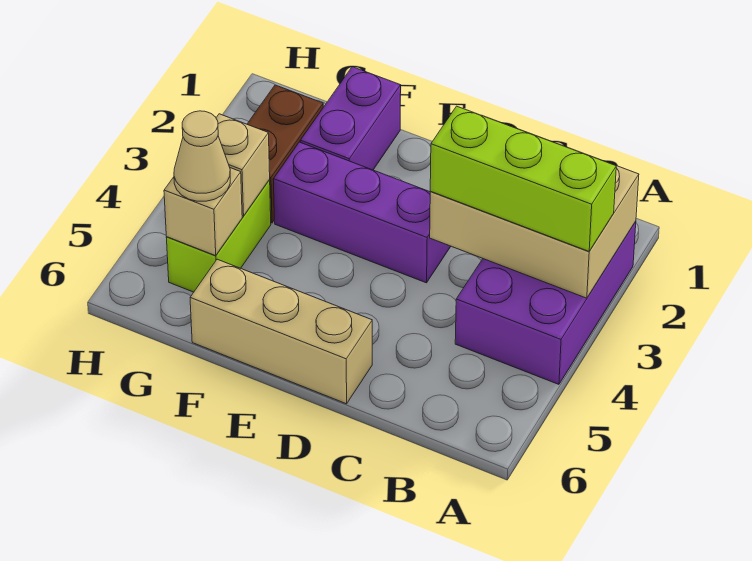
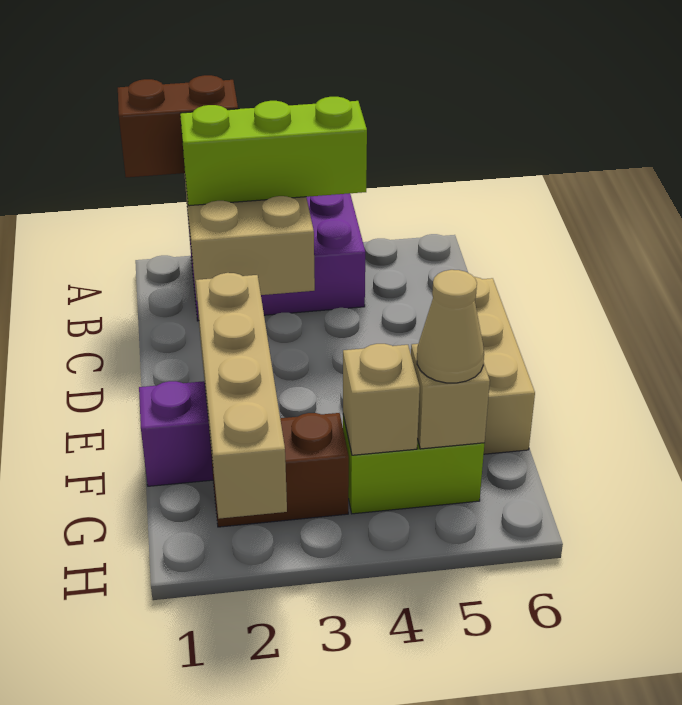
none -> brown 1x2 brick [118,75,238,177]
lime 1x3 brick [430,106,616,251] -> lime 1x3 brick turned to [180,97,367,206]
purple 1x3 brick [273,142,451,283] -> none
none -> tan 1x4 brick [196,273,287,519]

